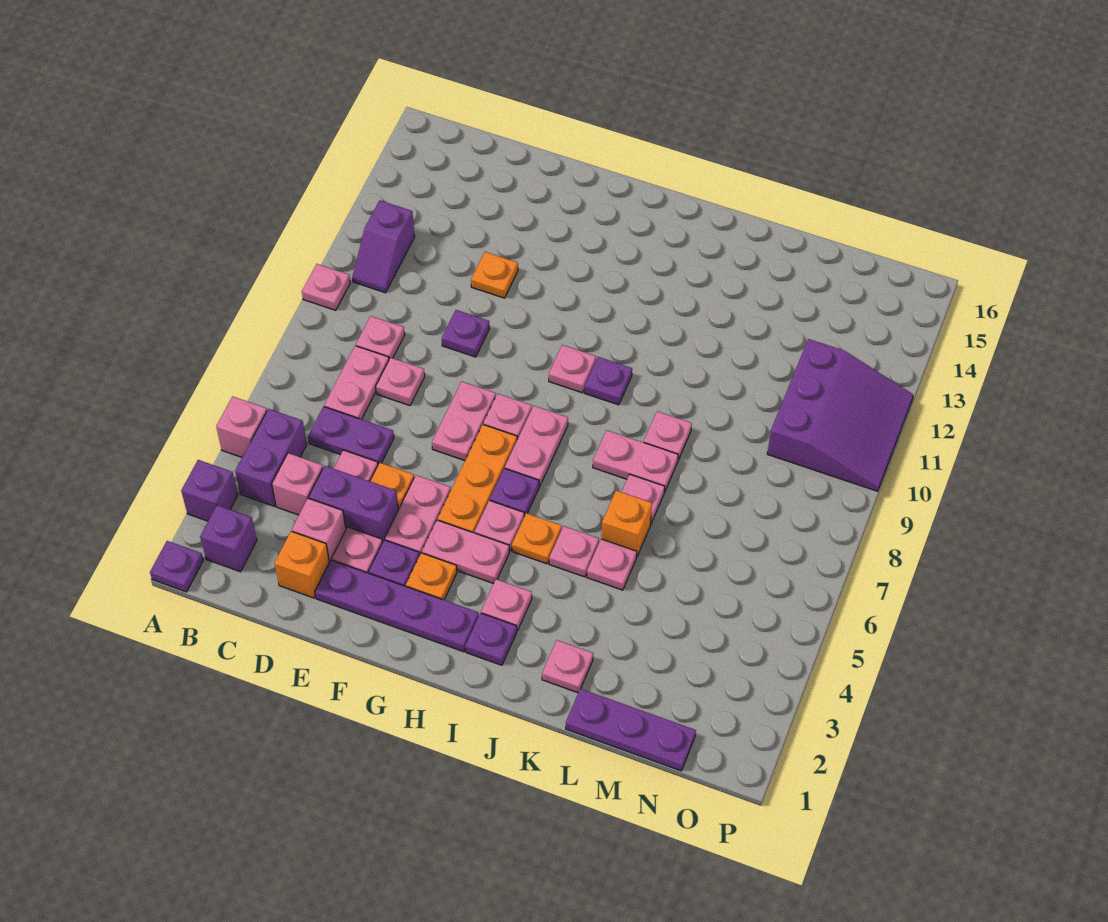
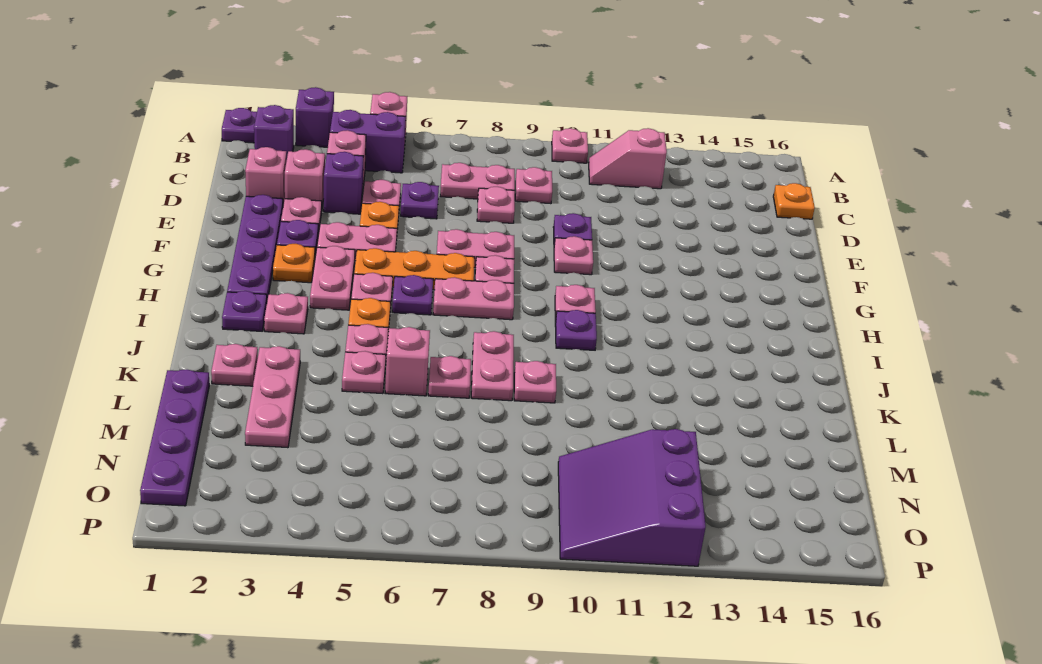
purple 1x2 slope [352,201,415,293] -> pink 1x2 slope [589,128,667,189]
purple 1x2 plate [308,407,394,464] -> purple 1x1 plate [401,182,439,219]
orange 1x1 brick [274,531,329,598] -> pink 1x1 brick [245,147,286,206]
purple 1x2 brick [309,466,399,542] -> purple 1x1 brick [324,152,363,214]
orange 1x1 plate [471,252,518,298] -> orange 1x1 plate moved to [773,183,815,219]
none -> pink 1x1 plate [554,236,593,275]
none -> pink 1x3 plate [245,346,300,448]
orange 1x1 brick [602,491,652,556] -> pink 1x1 brick [385,327,430,396]
purple 1x3 plate [566,689,696,771] -> purple 1x4 plate [140,369,209,506]
purple 3x3 slope [767,339,913,491] -> purple 3x3 slope turned to [558,429,706,566]

